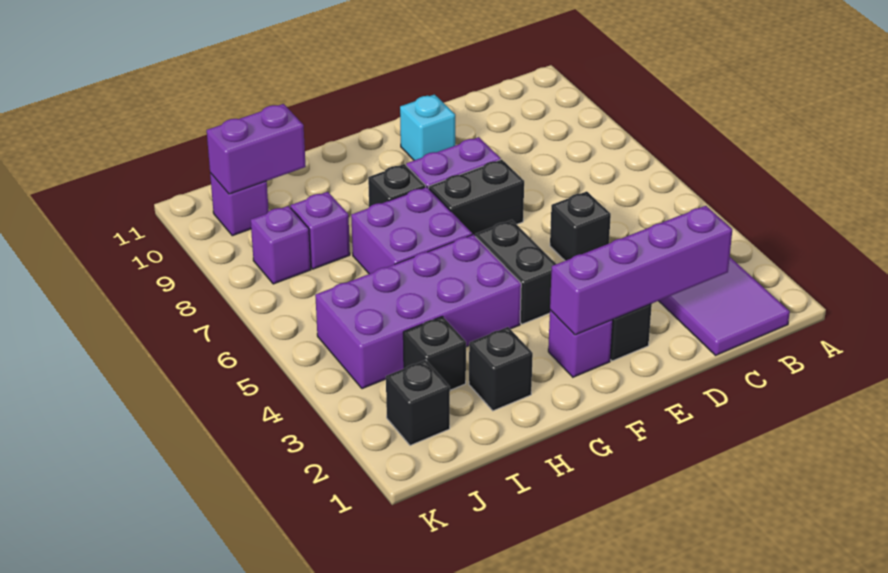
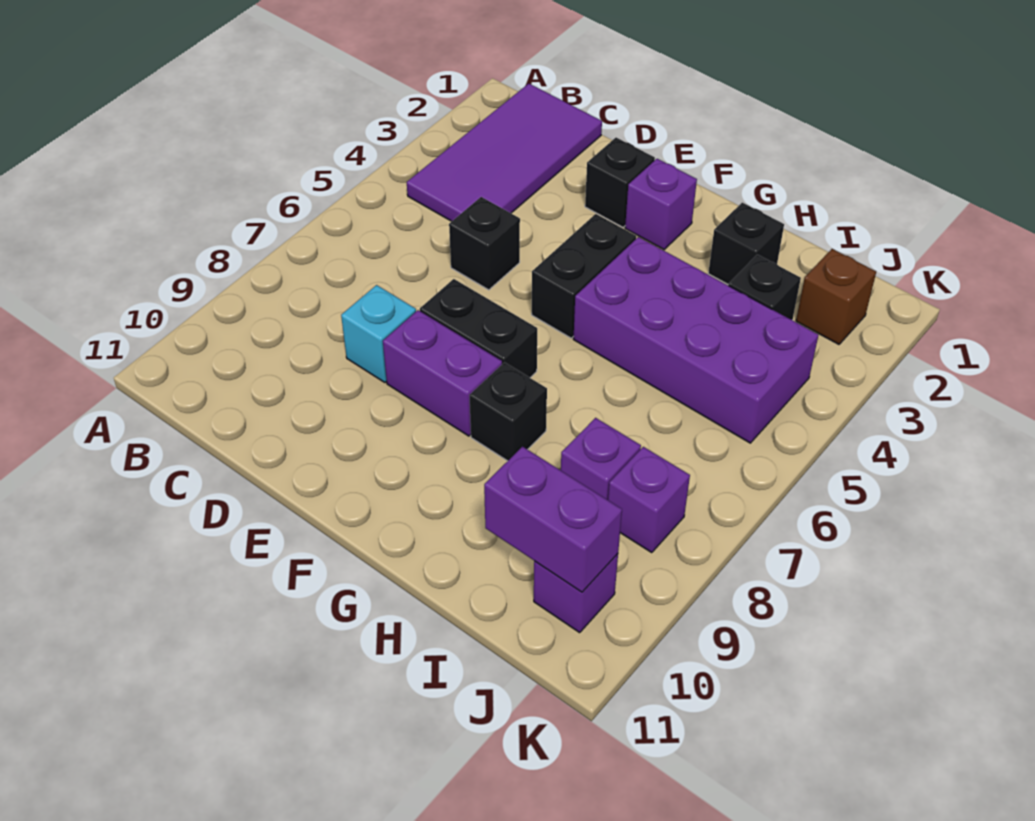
purple 1x4 brick [550,206,732,335] -> none
cyan 1x1 brick [400,95,455,160] -> cyan 1x1 brick moved to [341,285,416,383]
purple 2x2 brick [351,187,472,274] -> none
black 1x1 brick [386,360,450,445] -> brown 1x1 brick [796,249,876,344]

